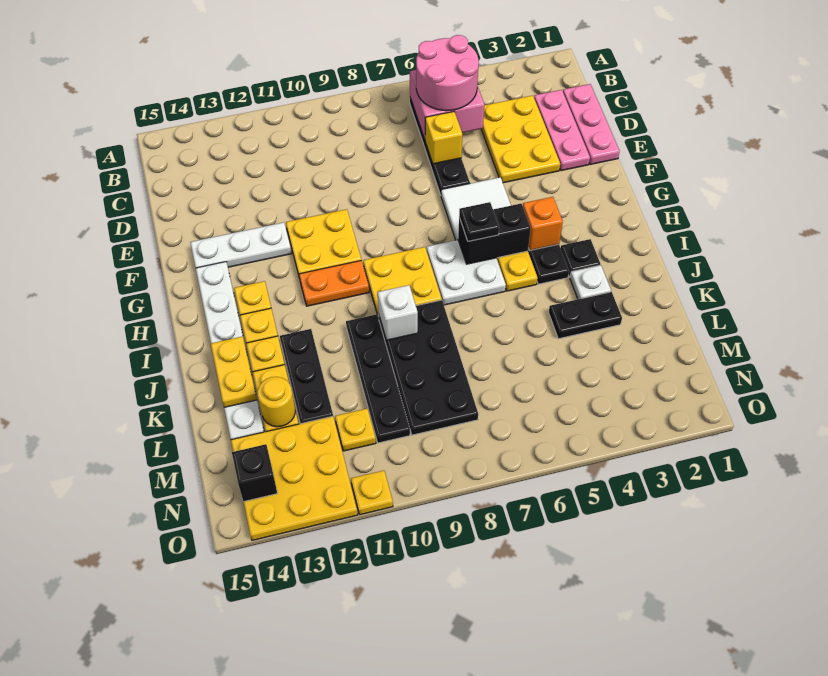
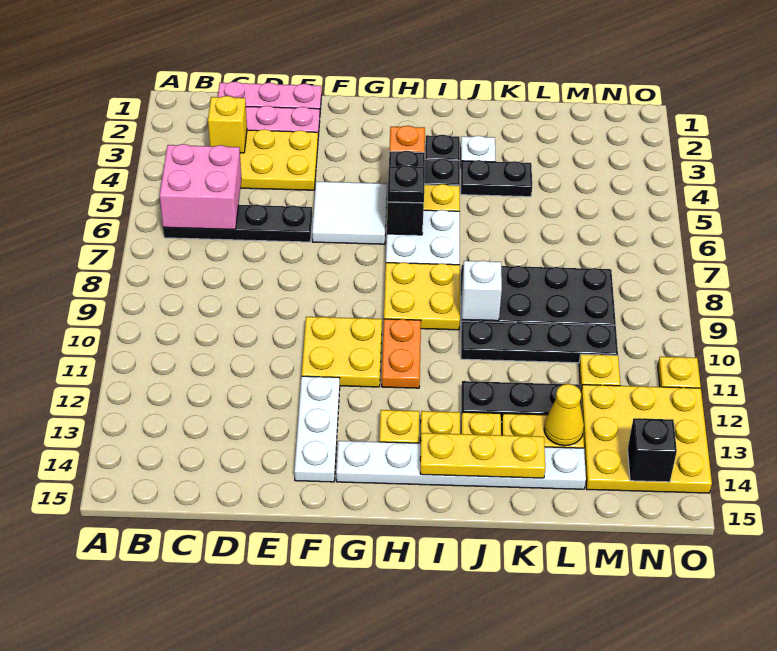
pink 2x2 round brick [416,35,479,111] -> none
yellow 1x1 brick [425,112,462,164] -> yellow 1x1 brick moved to [208,96,247,153]
yellow 1x2 plate [211,336,257,407] -> yellow 1x3 plate [420,433,545,478]
black 1x2 plate [549,292,622,339] -> black 1x2 plate turned to [461,160,532,197]
yellow 1x1 round brick [257,377,295,427] -> yellow 1x1 cone [544,384,584,446]

